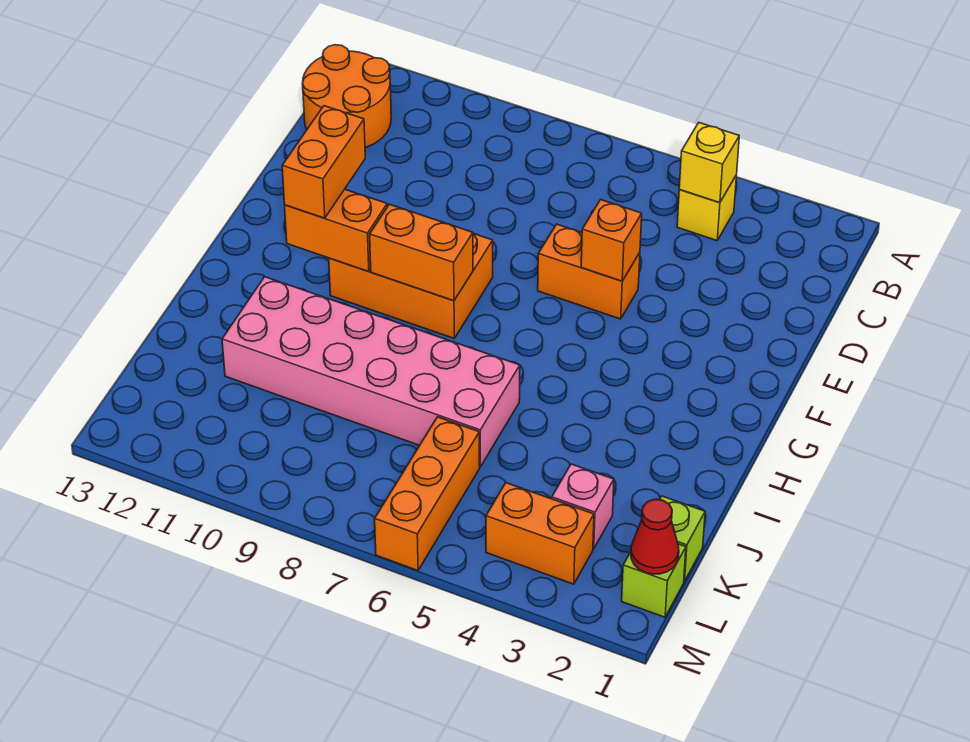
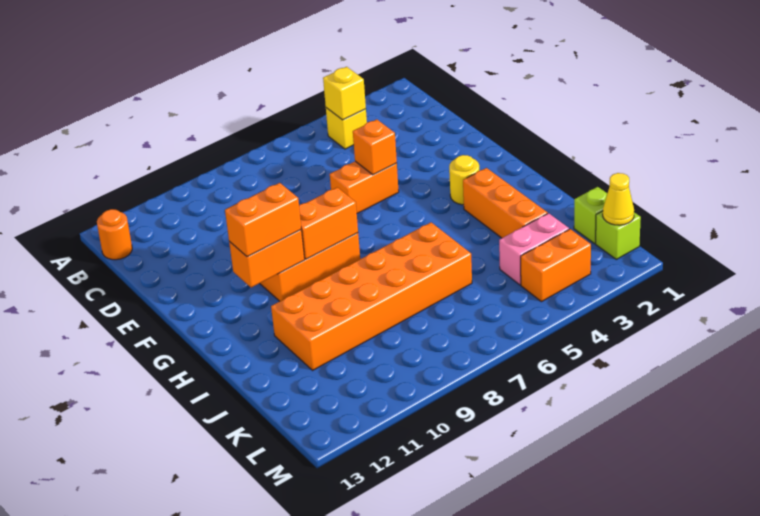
orange 2x2 round brick [303,45,391,147] -> orange 1x1 round brick [97,209,132,260]
orange 1x2 brick [282,106,365,218] -> orange 1x2 brick turned to [225,183,301,257]
none -> yellow 1x1 round brick [449,155,479,205]
pink 2x6 brick [222,277,520,467] -> orange 2x6 brick [271,222,472,370]
pink 1x1 brick [552,464,614,549] -> pink 1x2 brick [499,213,569,285]
orange 1x3 brick [375,417,480,570] -> orange 1x3 brick moved to [463,168,548,238]
red 1x1 cone [631,499,679,574] -> yellow 1x1 cone [603,173,634,225]

